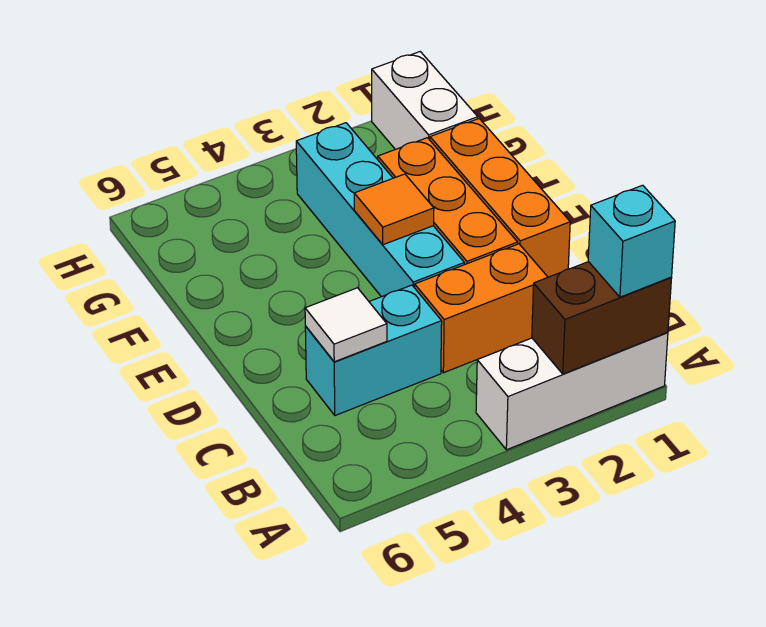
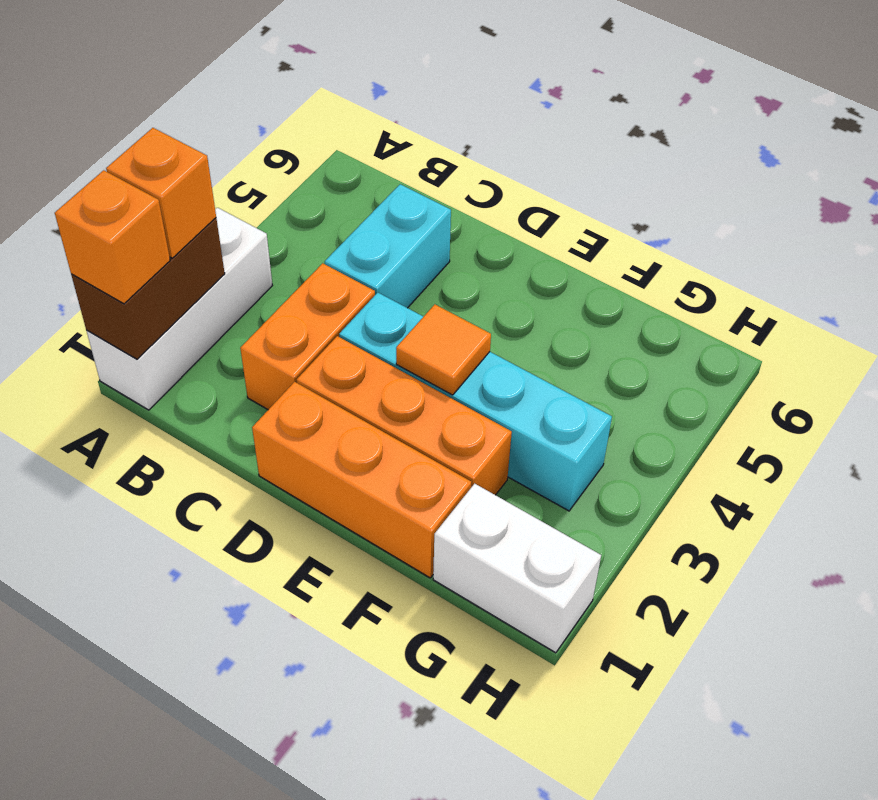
cyan 1x1 brick [588,185,675,297] -> orange 1x1 brick [55,170,170,304]
none -> orange 1x1 brick [106,128,216,258]
white 1x1 tile [305,288,387,362] -> none

